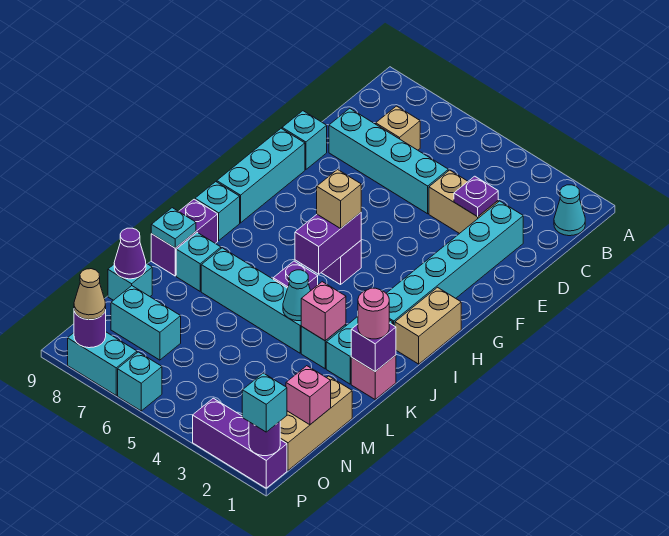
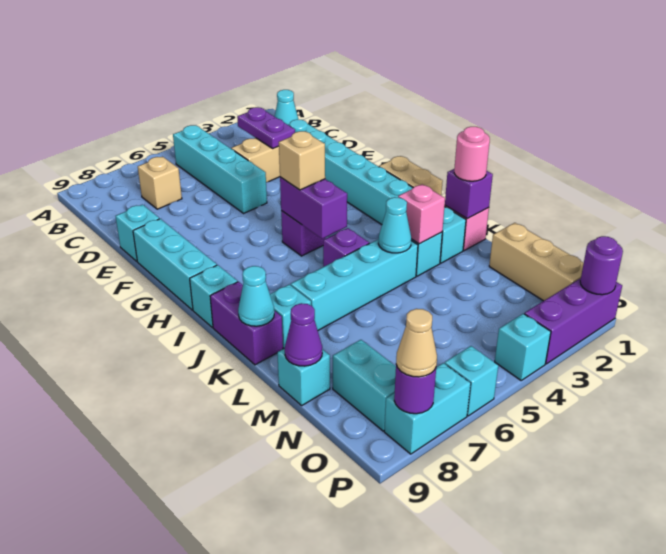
purple 1x1 plate [454,176,498,217] -> purple 1x2 plate [237,107,295,149]
cyan 1x4 brick [329,108,448,214] -> cyan 1x4 brick turned to [173,125,267,213]
cyan 1x1 plate [151,208,196,248] -> cyan 1x1 cone [238,266,274,326]
pink 1x1 brick [286,366,331,425] -> none
cyan 1x2 brick [111,286,181,360] -> cyan 1x2 brick turned to [333,340,396,431]
cyan 1x1 brick [242,373,287,432] -> cyan 1x1 brick moved to [495,314,551,380]

